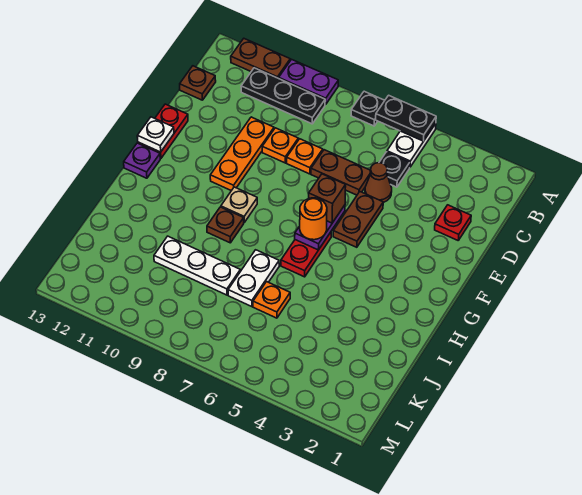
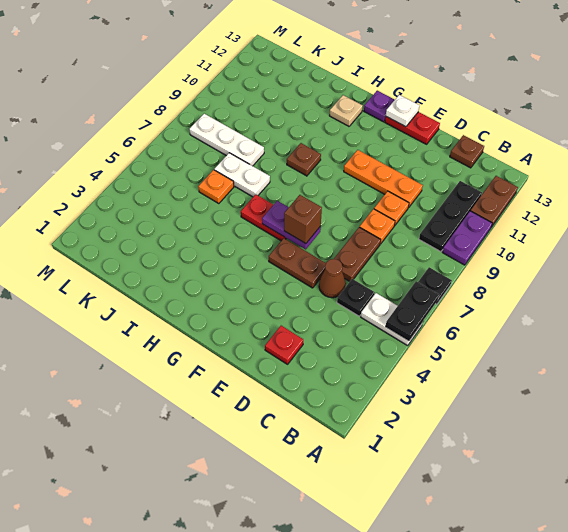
orange 1x1 round brick [300,198,327,240] -> none
tan 1x1 plate [221,187,257,222] -> tan 1x1 plate moved to [330,95,363,126]
white 1x3 plate [154,236,240,295] -> white 1x3 plate turned to [189,114,264,166]

